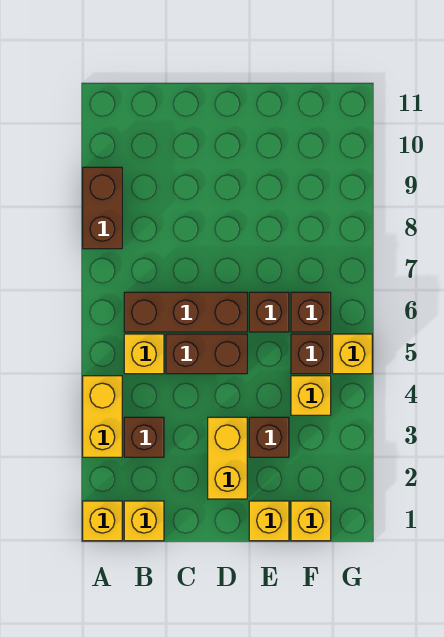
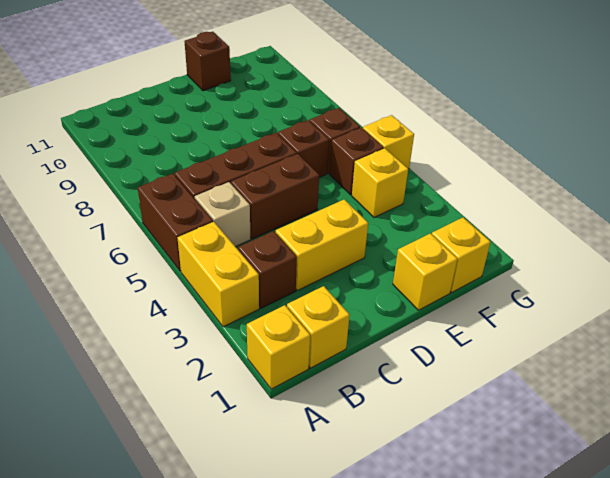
brown 1x2 brick [83,167,122,249] -> brown 1x2 brick moved to [138,173,213,271]
yellow 1x1 brick [124,334,164,374] -> tan 1x1 brick [195,182,251,247]
yellow 1x2 brick [208,417,247,499] -> yellow 1x2 brick turned to [276,199,368,290]
brown 1x1 brick [249,417,289,457] -> brown 1x1 brick moved to [184,32,231,91]

